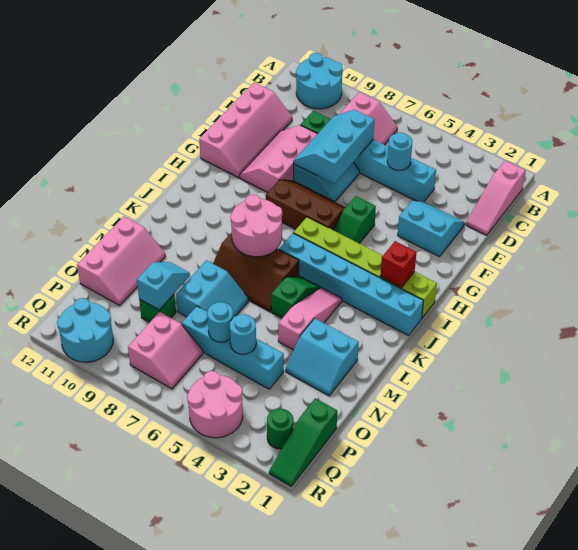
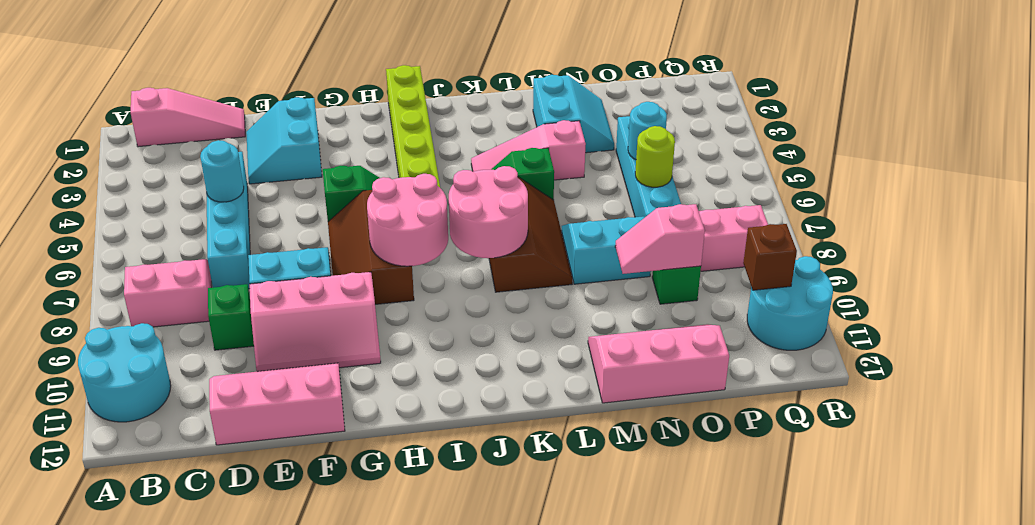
cyan 2x3 slope [294,110,375,184] -> none
pink 2x4 slope [199,82,292,178] -> pink 2x3 slope [209,363,345,445]
red 1x1 brick [380,241,416,288] -> none
cyan 1x6 brick [279,233,423,336] -> none
cyan 1x2 slope [137,262,190,310] -> pink 1x2 slope [615,204,705,274]
cyan 1x1 round brick [207,302,234,342] -> lime 1x1 round brick [635,126,675,187]
green 1x3 slope [269,398,337,486] -> none
green 1x1 round brick [267,409,293,449] -> none
pink 2x2 round brick [187,371,243,438] -> pink 2x2 round brick moved to [367,174,448,266]
none -> brown 1x1 brick [743,224,797,290]

